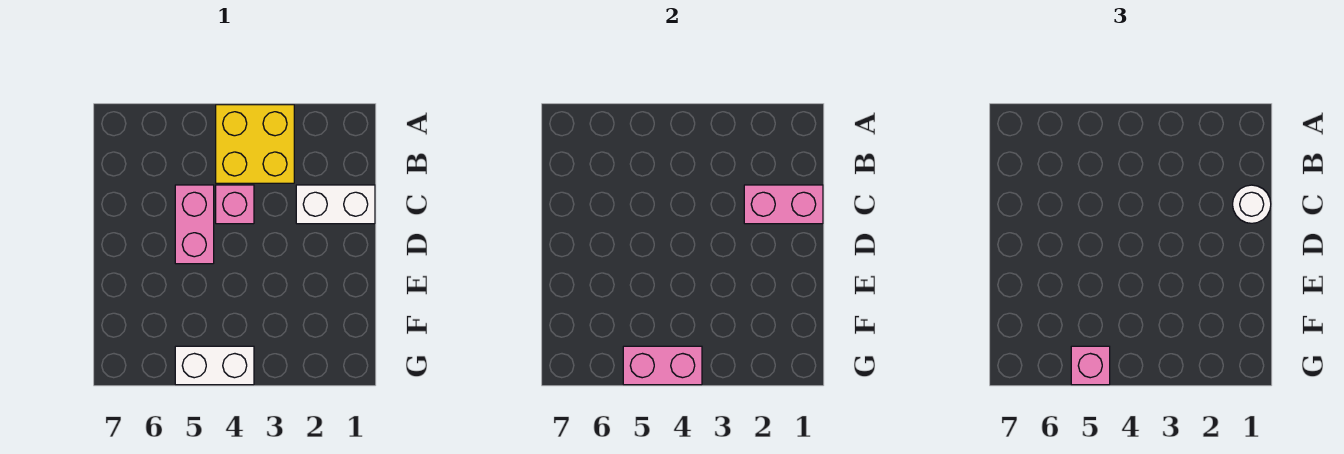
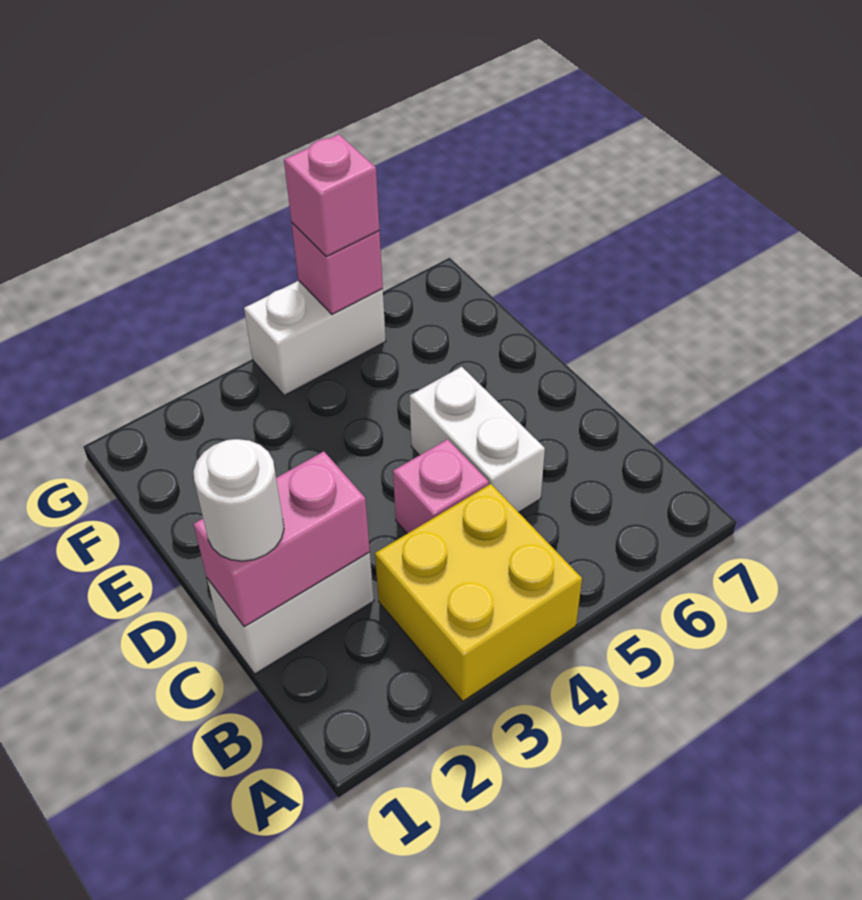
pink 1x2 brick [175,185,214,264] -> white 1x2 brick [410,367,545,512]
pink 1x2 brick [623,346,702,385] -> pink 1x1 brick [292,223,383,314]

